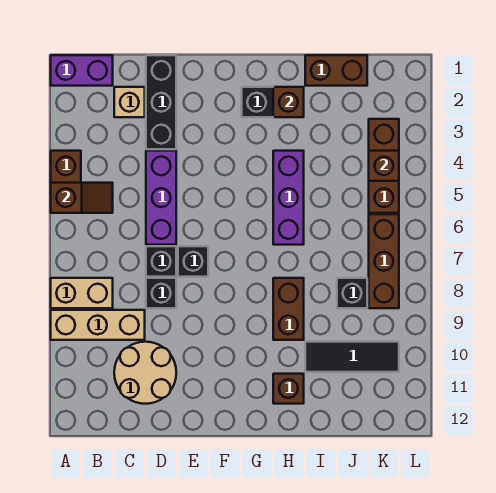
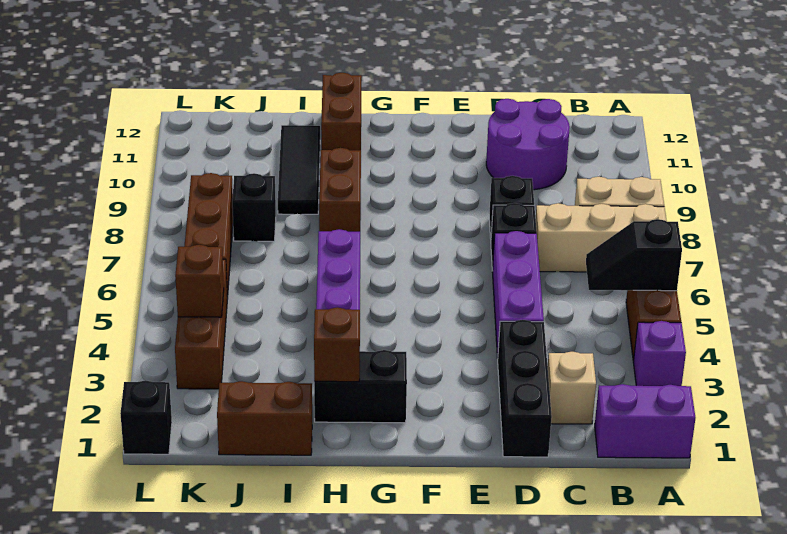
none -> purple 1x1 brick [633,321,686,386]
brown 1x2 slope [51,183,113,213] -> black 1x2 slope [586,219,682,291]
tan 1x3 brick [51,310,145,340] -> tan 1x3 brick moved to [536,203,667,272]
tan 2x2 round brick [114,342,176,404] -> purple 2x2 round brick [486,99,570,190]
black 1x1 brick [178,246,208,277] -> black 1x1 brick moved to [120,380,172,454]
brown 1x1 brick [273,374,304,404] -> brown 1x2 brick [321,73,362,150]
black 1x3 tile [305,342,399,372] -> black 1x3 tile turned to [278,125,320,214]

